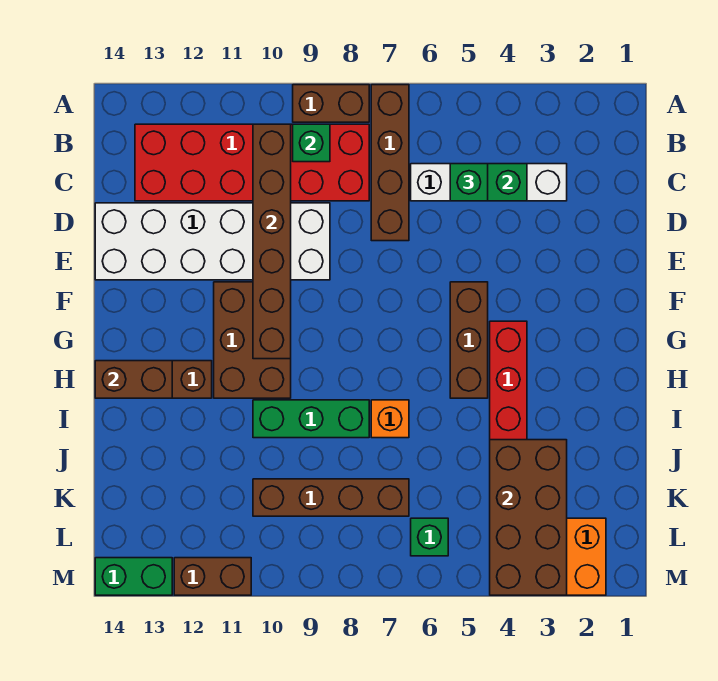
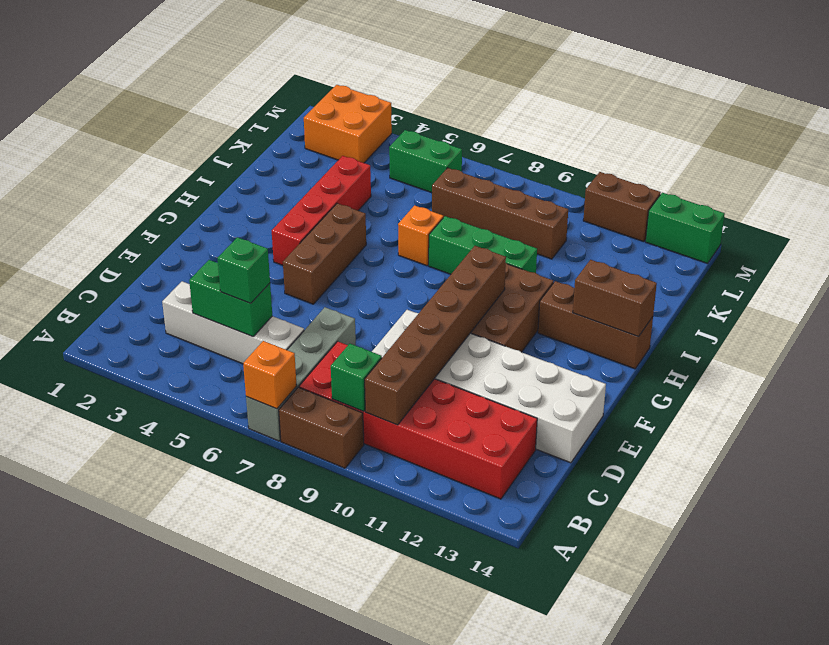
brown 1x4 brick [371,85,409,241] -> grey 1x4 brick [246,307,356,441]
none -> orange 1x1 brick [243,341,297,409]
brown 2x4 brick [490,440,567,595] -> none
green 1x1 brick [411,518,448,556] -> green 1x2 brick [389,130,462,193]

